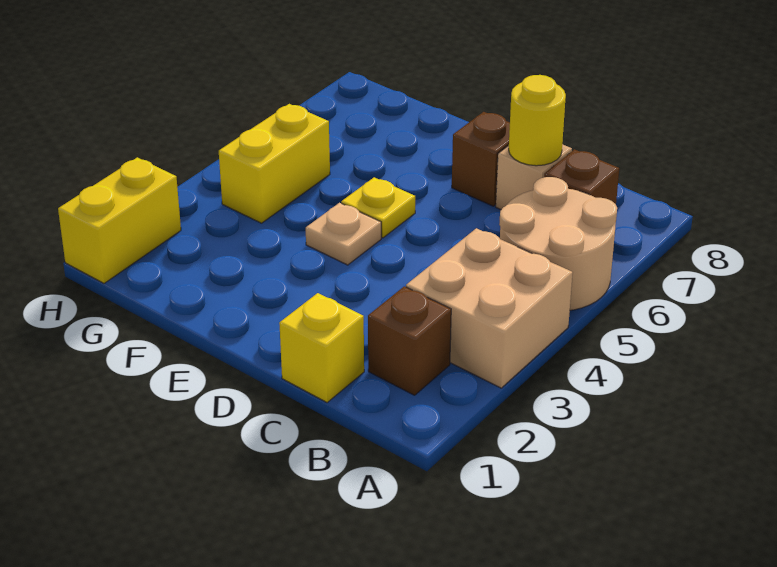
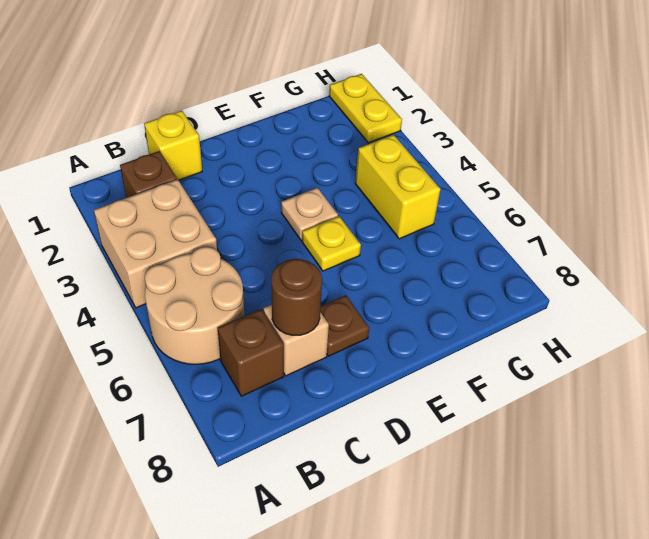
yellow 1x1 round brick [509,75,566,166] -> brown 1x1 round brick [271,259,322,335]
brown 1x1 brick [452,112,510,206] -> brown 1x1 plate [320,295,369,356]
yellow 1x2 brick [58,157,181,283] -> yellow 1x2 plate [329,74,402,143]

